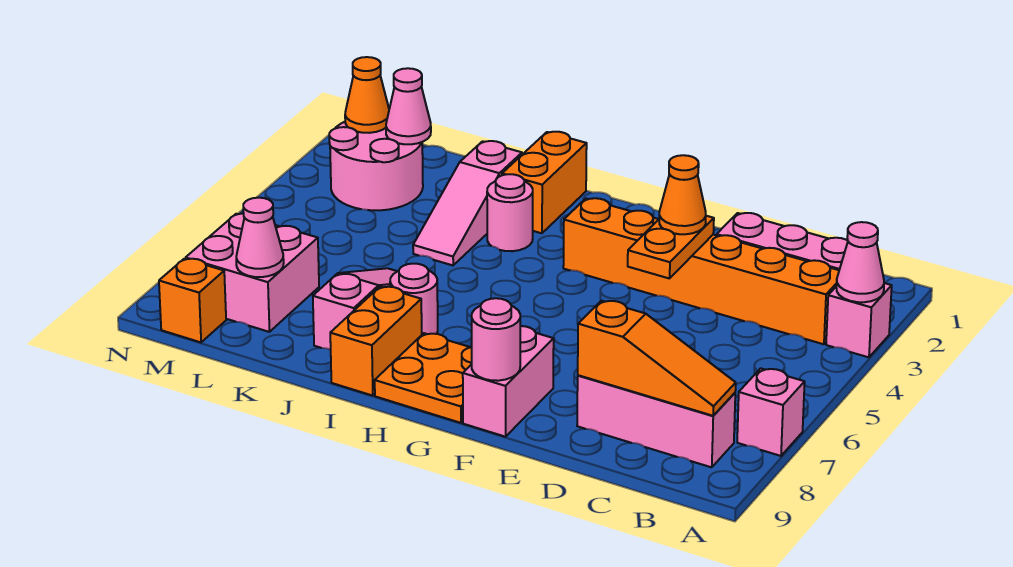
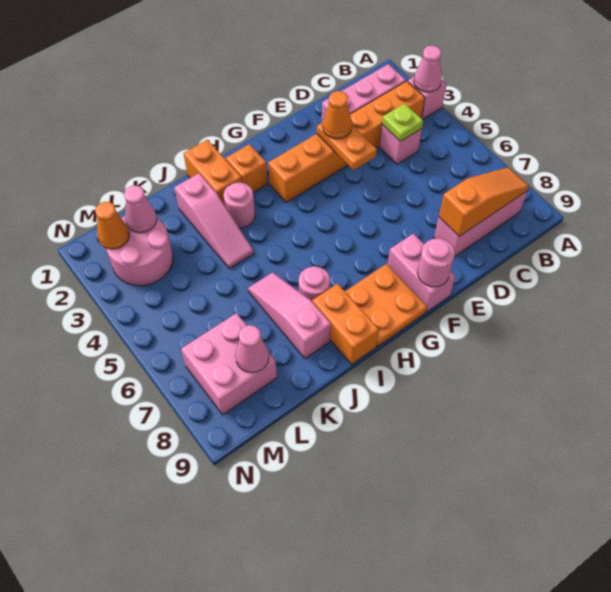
pink 1x1 brick [737,368,805,456] -> pink 1x1 brick moved to [380,125,422,164]
none -> lime 1x1 plate [382,103,423,142]
orange 1x1 brick [159,259,226,342] -> orange 1x1 brick moved to [226,144,267,193]

